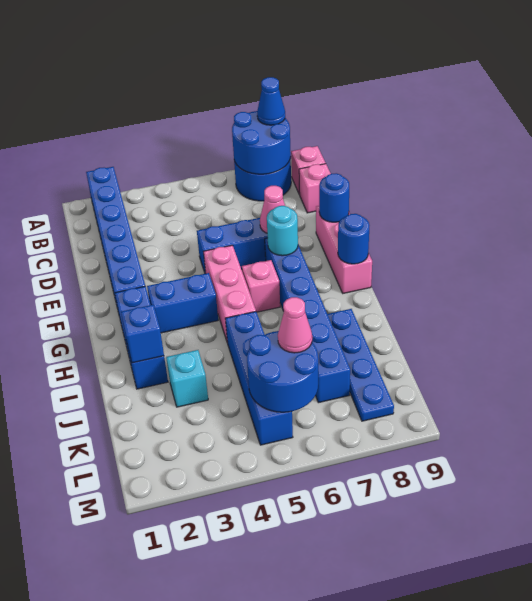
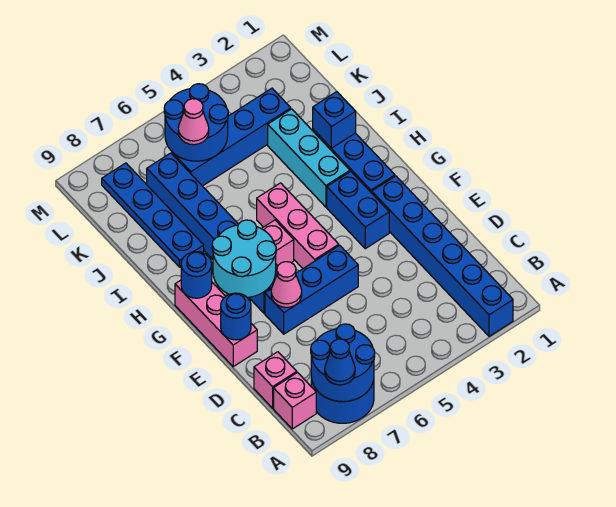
cyan 1x1 round brick [267,206,298,256] -> cyan 2x2 round brick [212,220,276,297]
blue 1x2 brick [147,273,218,333] -> blue 1x2 brick turned to [327,171,389,249]
blue 1x4 brick [225,311,293,445] -> blue 1x4 brick turned to [172,88,291,186]
cyan 1x1 brick [166,350,208,407] -> cyan 1x3 brick [268,109,350,207]

